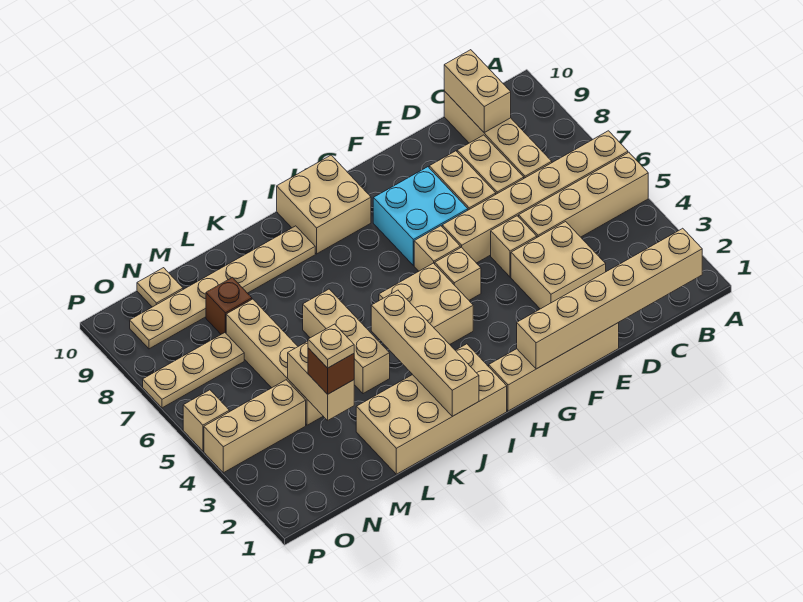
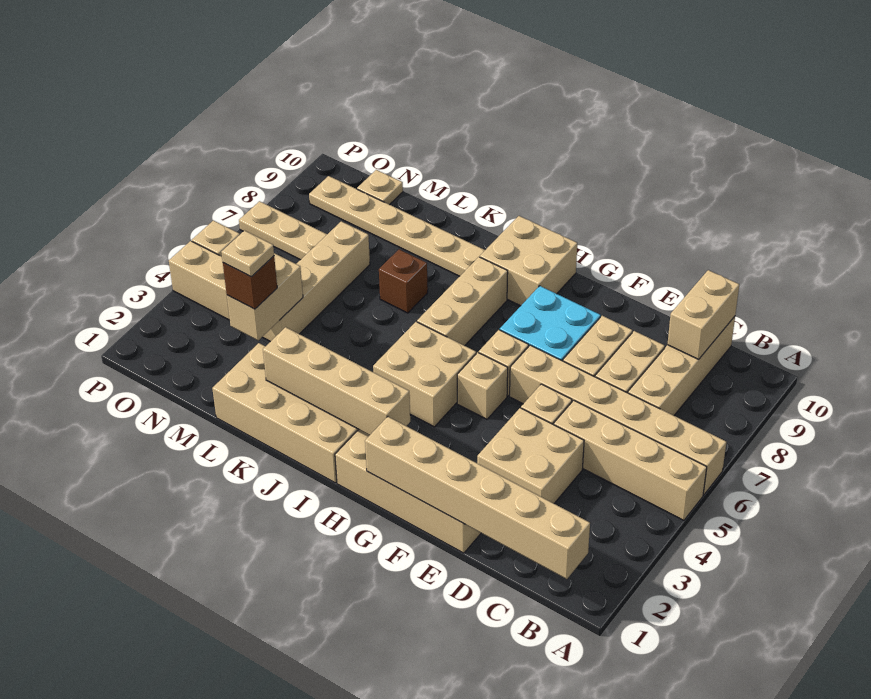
tan 1x4 brick [371,290,479,416] -> tan 1x4 brick turned to [263,327,410,435]
tan 1x3 brick [303,289,390,394] -> tan 1x3 brick moved to [417,257,508,346]
brown 1x1 brick [206,278,252,334] -> brown 1x1 brick moved to [379,249,428,313]

